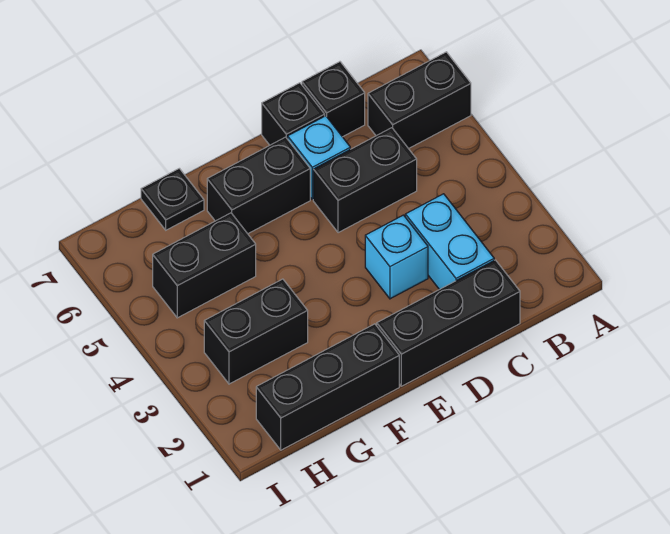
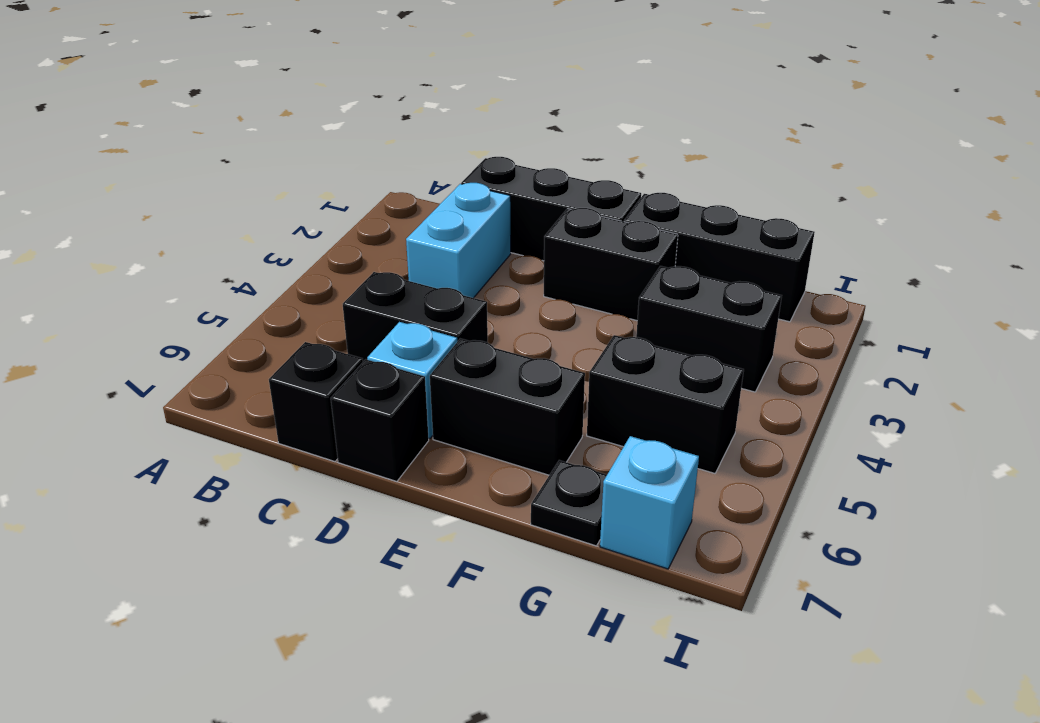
black 1x2 brick [368,52,471,149] -> black 1x2 brick moved to [544,208,678,321]
cyan 1x1 brick [365,215,428,299] -> cyan 1x1 brick moved to [600,436,699,569]

